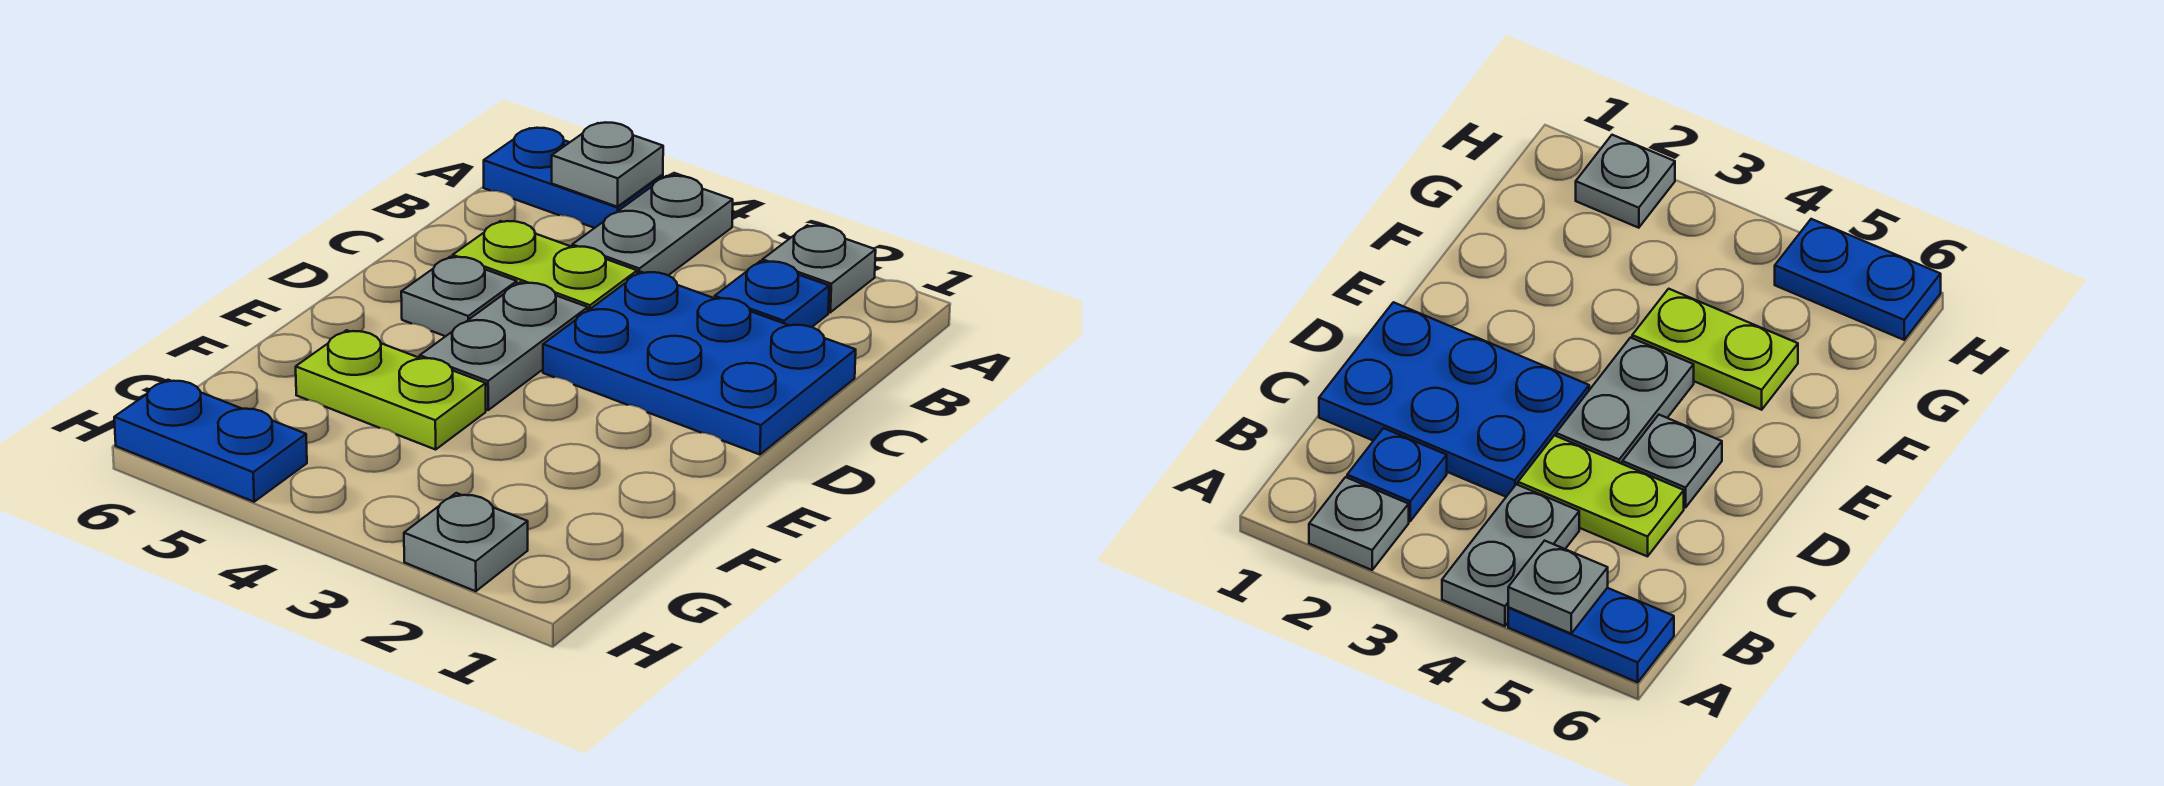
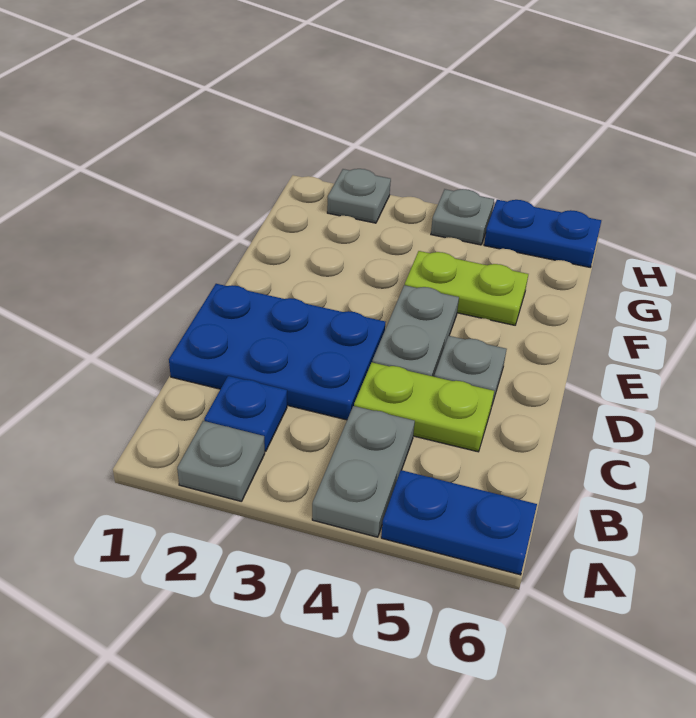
grey 1x1 plate [552,122,663,207] -> grey 1x1 plate moved to [431,189,494,245]

